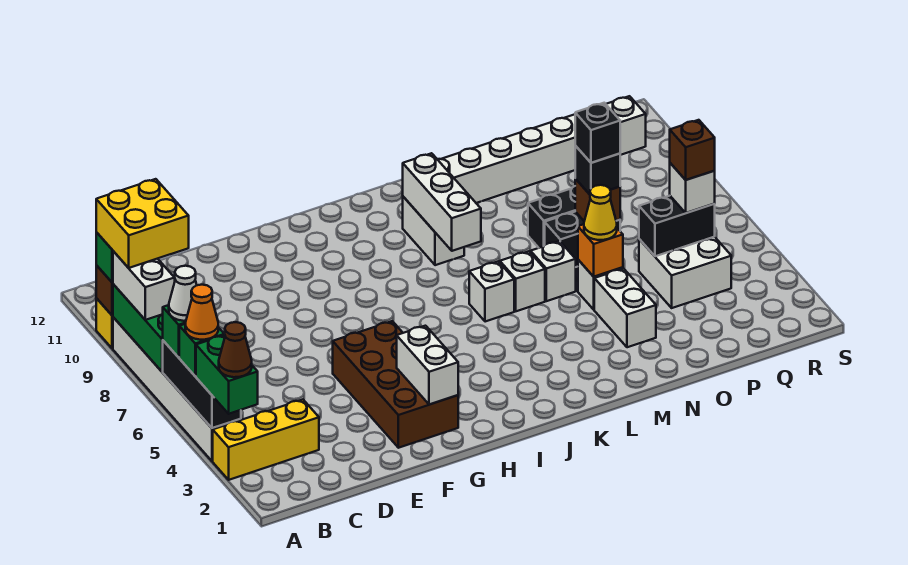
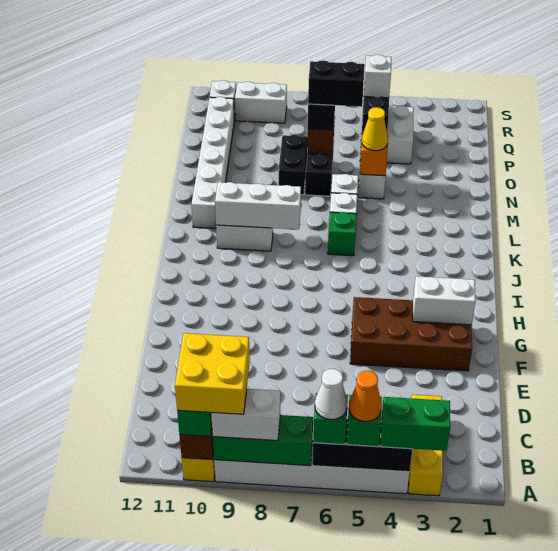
brown 1x1 cone [219,322,252,377] -> none
white 1x1 brick [469,262,514,322] -> green 1x1 brick [328,212,356,256]
white 1x2 brick [594,269,656,347] -> white 1x2 brick moved to [235,82,287,123]
black 1x1 brick [575,103,620,163] -> black 1x2 brick [308,60,365,107]
brown 1x1 brick [670,120,715,180] -> none

